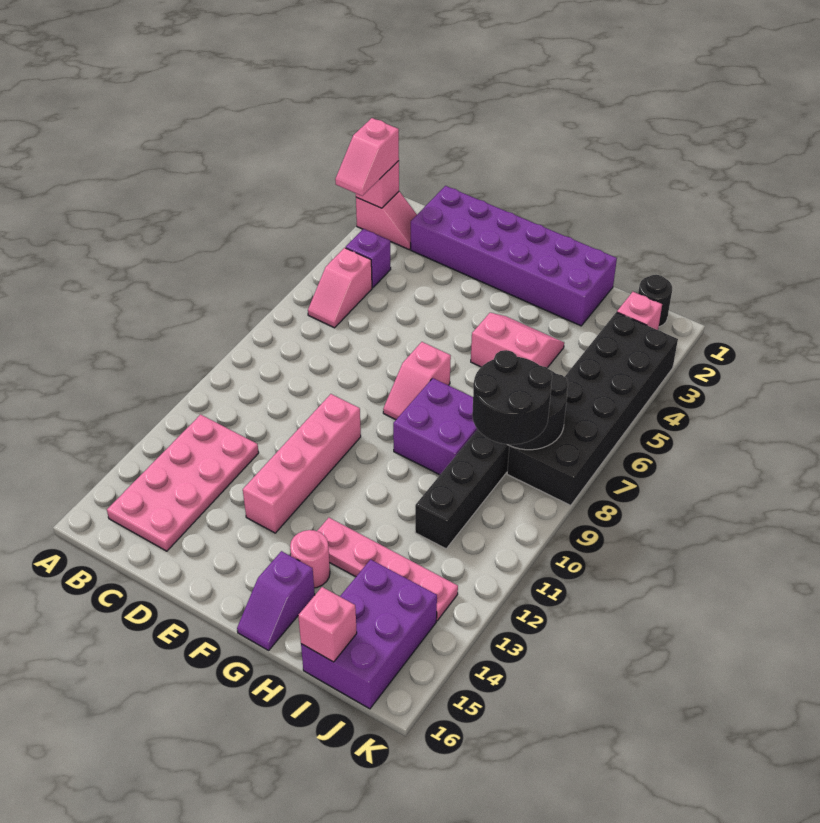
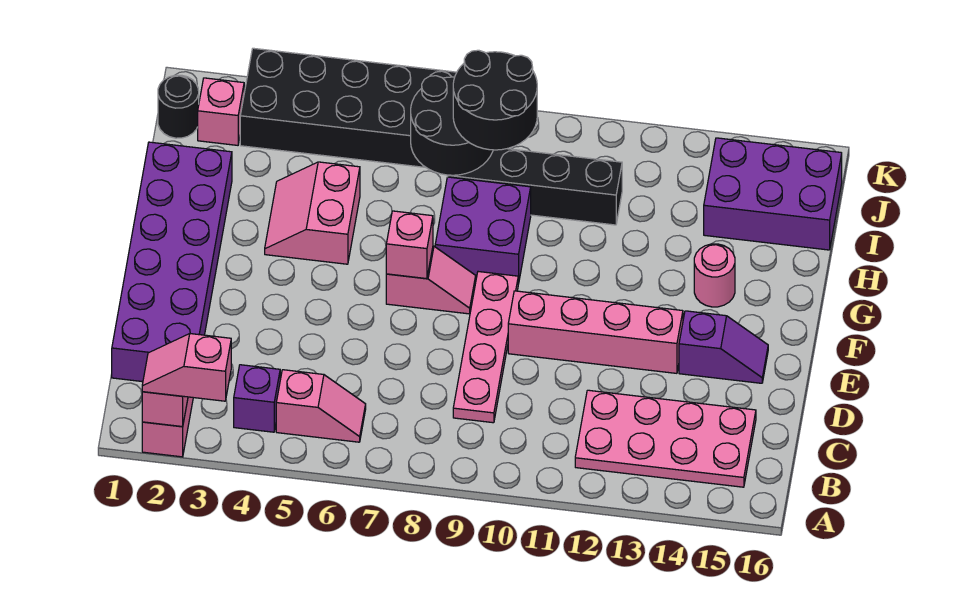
pink 1x2 slope [335,118,399,196] -> pink 1x2 slope turned to [142,334,231,401]
pink 1x4 plate [317,518,458,621] -> pink 1x4 plate moved to [453,272,518,423]
purple 1x2 slope [237,551,315,650] -> purple 1x2 slope moved to [679,311,768,383]
pink 1x1 brick [298,587,357,662] -> pink 1x1 brick moved to [386,211,433,279]

